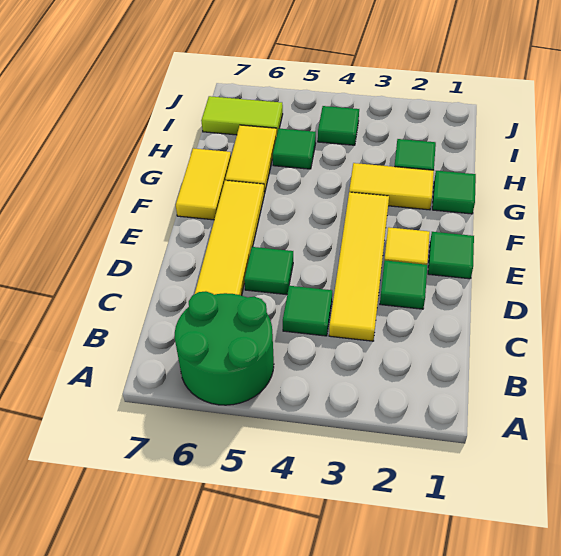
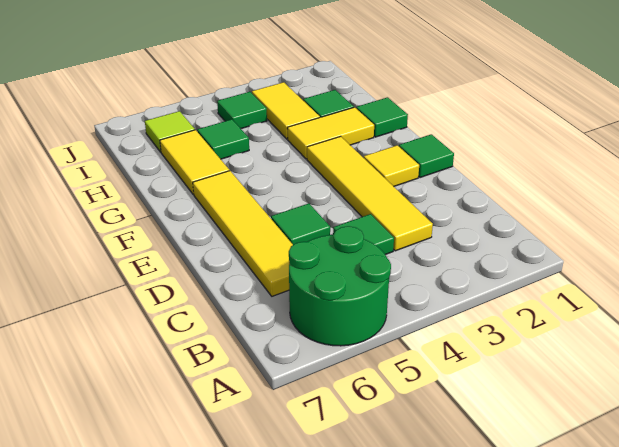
green 1x1 tile [380,260,427,309] -> none
yellow 1x2 tile [176,148,231,220] -> yellow 1x2 tile moved to [252,82,320,139]
lime 1x2 tile [201,96,283,135] -> lime 1x1 tile [145,111,195,152]

